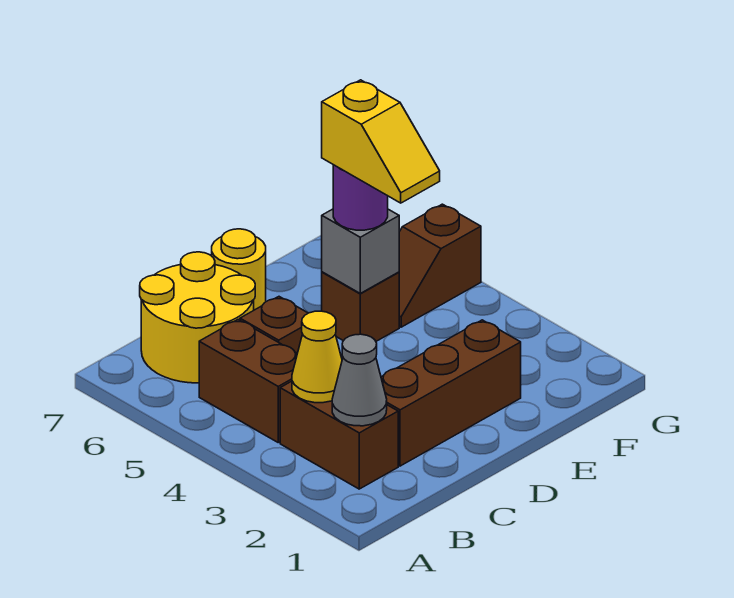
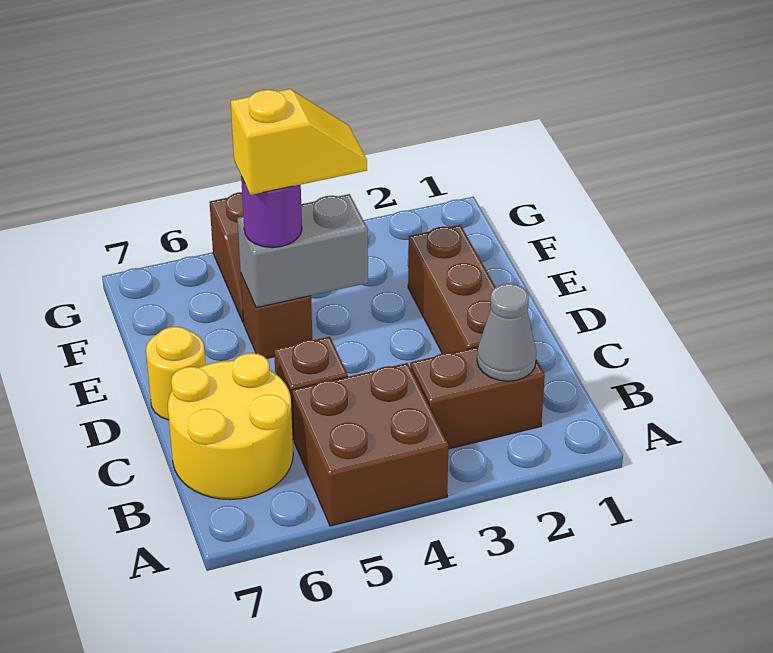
yellow 1x1 cone [292,311,342,403] -> none
brown 1x2 brick [199,320,297,442] -> brown 2x2 brick [292,363,449,526]
grey 1x1 brick [322,209,399,293] -> grey 1x2 brick [237,194,368,308]

